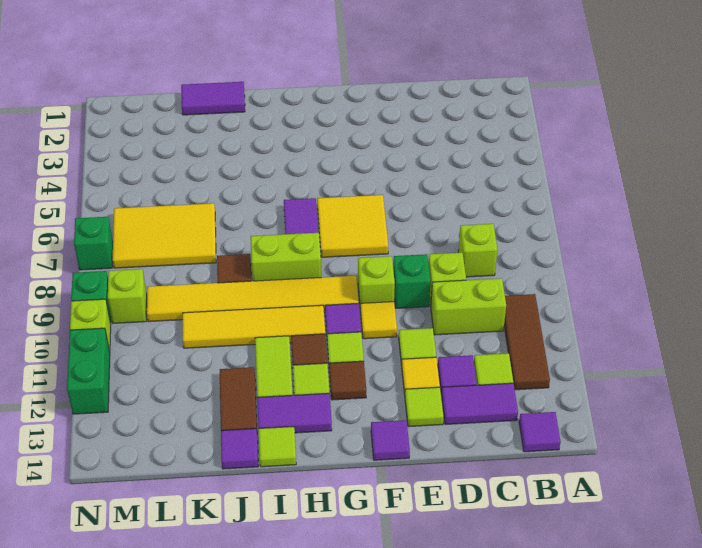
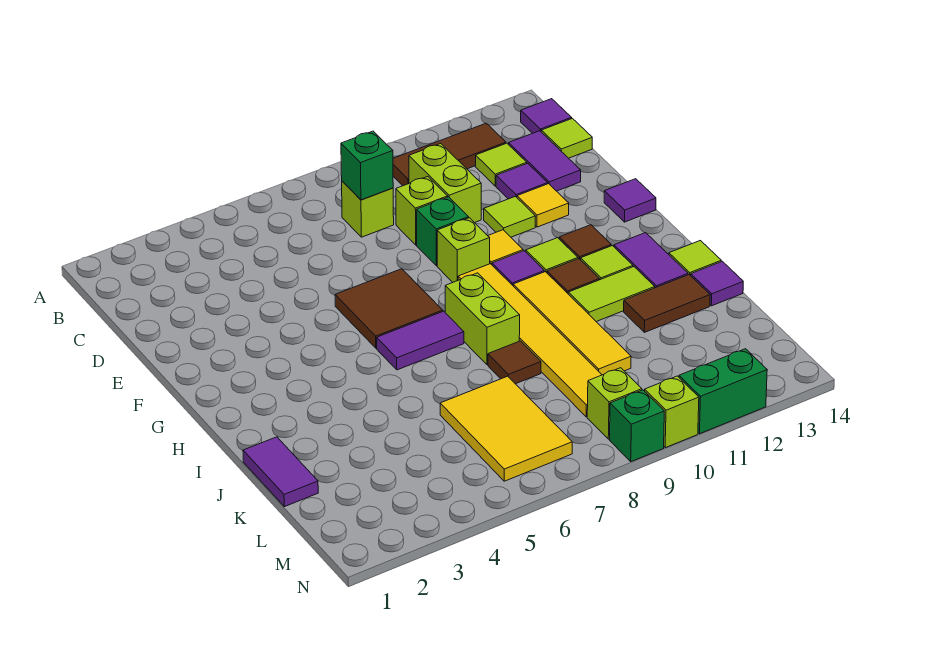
lime 1x1 tile [405,387,444,427] -> lime 1x1 tile moved to [541,118,592,158]
yellow 2x2 tile [317,195,388,257] -> brown 2x2 tile [335,269,443,348]
green 1x1 brick [74,217,113,270] -> green 1x1 brick moved to [341,131,393,200]

